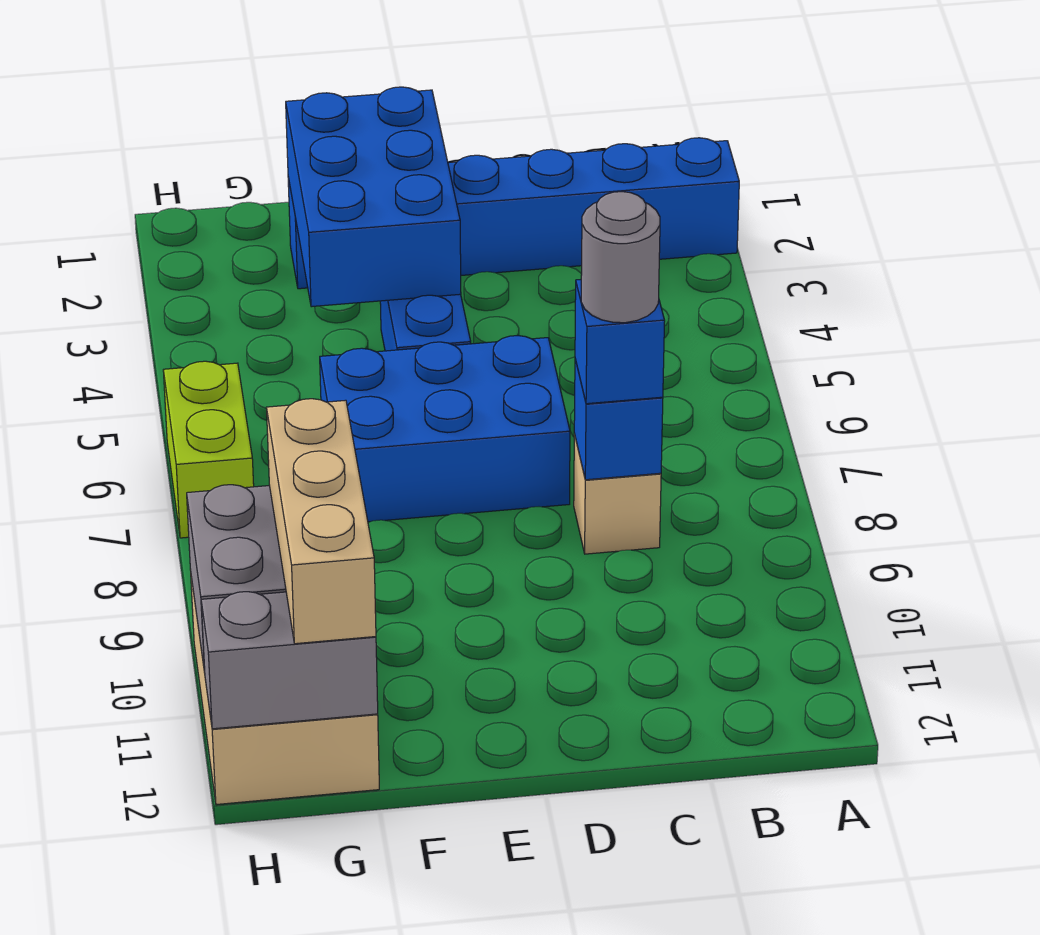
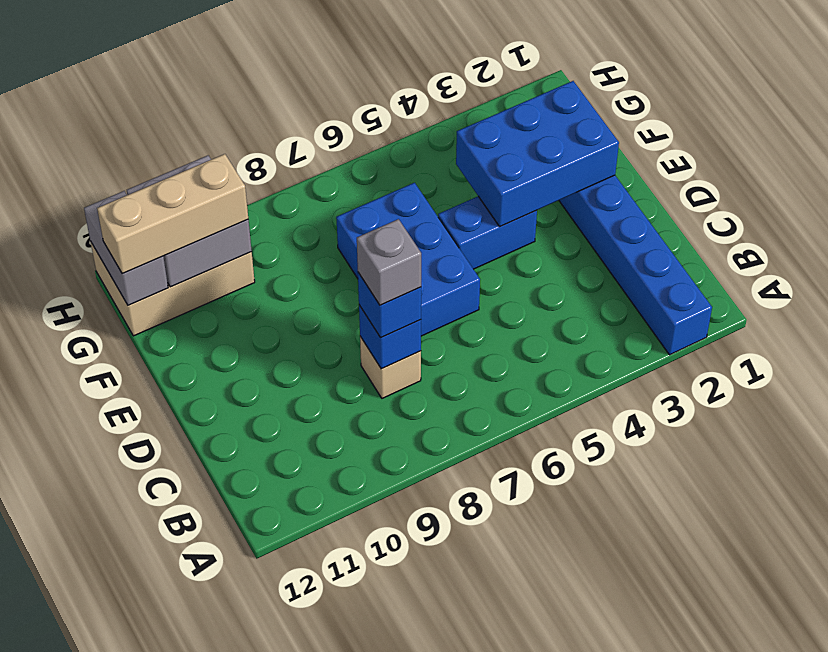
grey 1x1 round brick [581,192,660,323] -> grey 1x1 brick [357,219,421,305]
lime 1x2 brick [163,361,254,538] -> none

